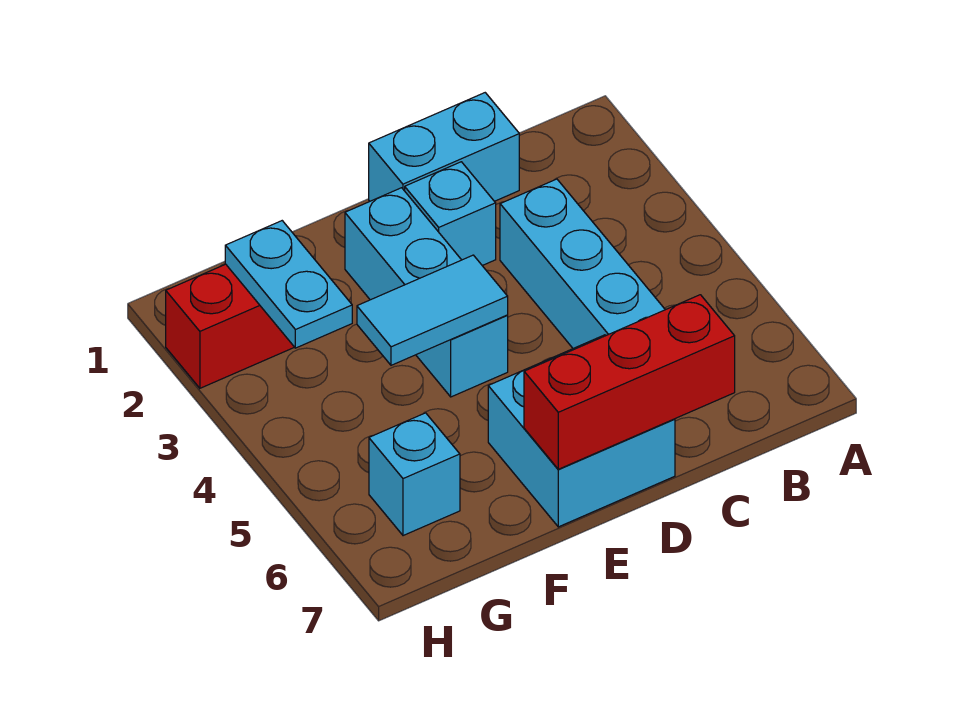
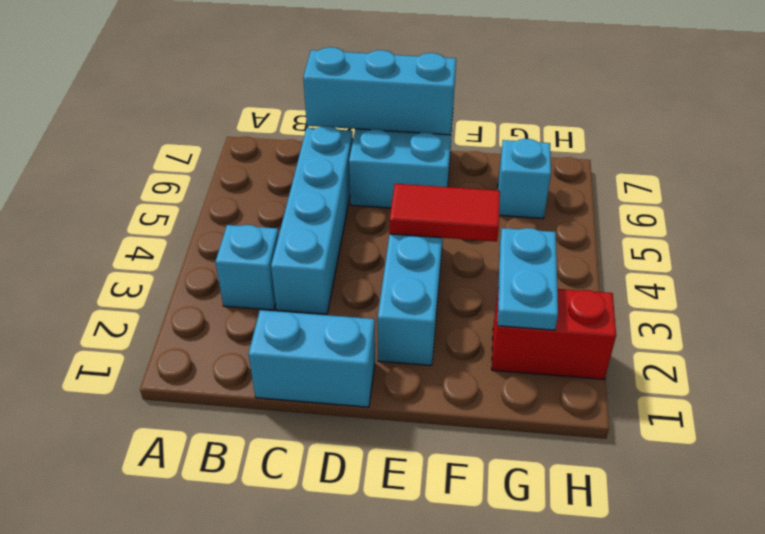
red 1x3 brick [524,295,735,469] -> cyan 1x3 brick [303,47,456,135]
cyan 1x1 brick [405,162,496,266] -> cyan 1x1 brick moved to [216,225,279,310]
cyan 1x2 tile [357,255,508,365] -> red 1x2 tile [389,184,500,242]

